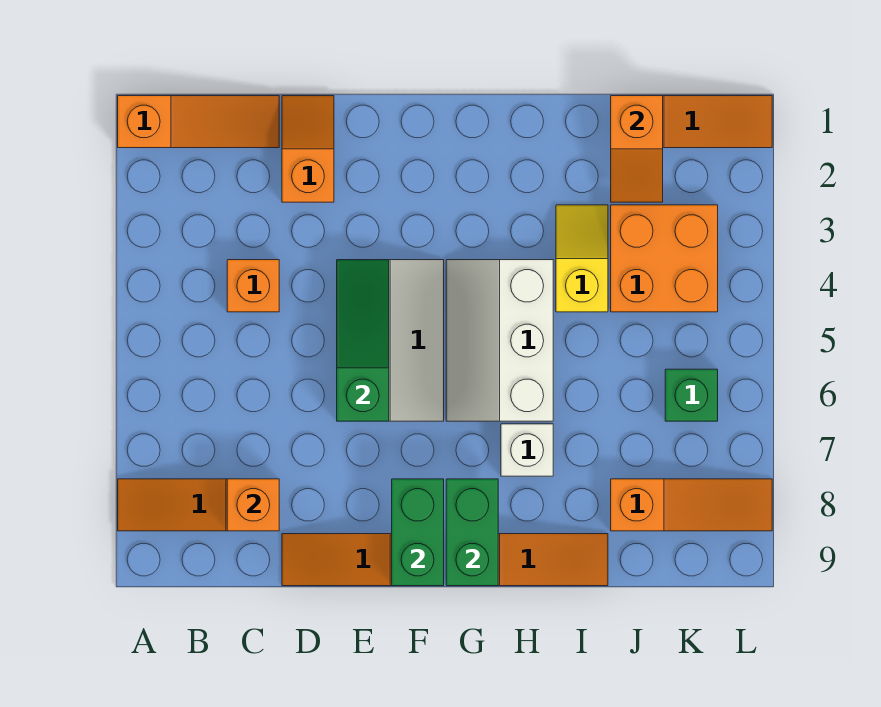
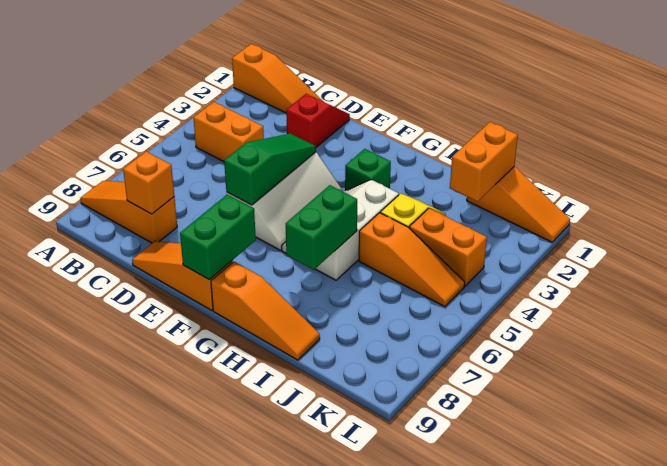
orange 1x1 brick [227,260,279,312] -> orange 1x2 brick [193,102,264,162]
orange 1x2 slope [282,96,334,202] -> red 1x2 slope [286,94,350,147]
green 1x2 brick [446,479,498,586] -> green 1x2 brick moved to [286,185,357,270]
white 1x1 brick [501,424,553,476] -> none
orange 1x2 slope [611,96,663,202] -> orange 1x2 brick [450,122,518,202]
orange 2x2 brick [611,205,718,312] -> orange 1x2 brick [409,208,487,286]
orange 1x3 slope [611,479,772,531] -> orange 1x3 slope moved to [359,213,465,307]
green 1x1 brick [665,369,718,421] -> green 1x1 brick moved to [345,149,391,190]

